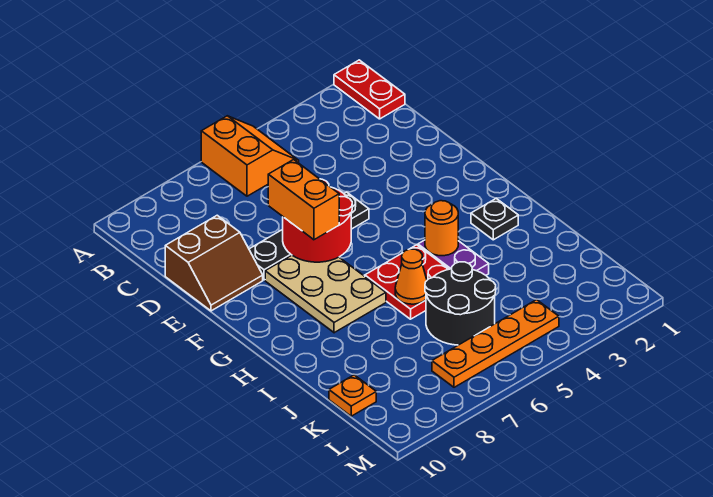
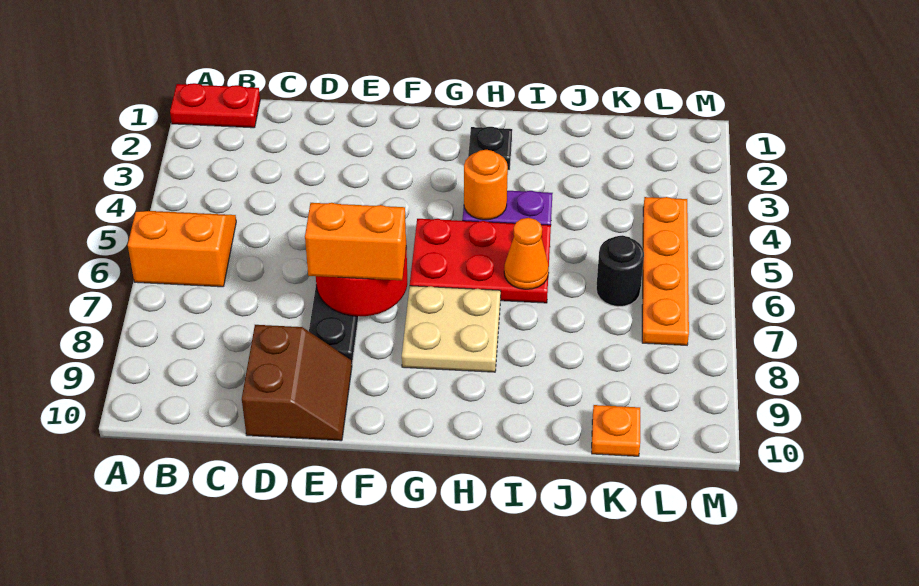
tan 2x3 plate [265,255,386,333] -> tan 2x2 plate [402,286,501,372]
red 2x2 plate [365,245,449,319] -> red 2x3 plate [410,219,551,303]
black 2x2 round brick [425,262,496,345] -> black 1x1 round brick [596,235,644,307]

